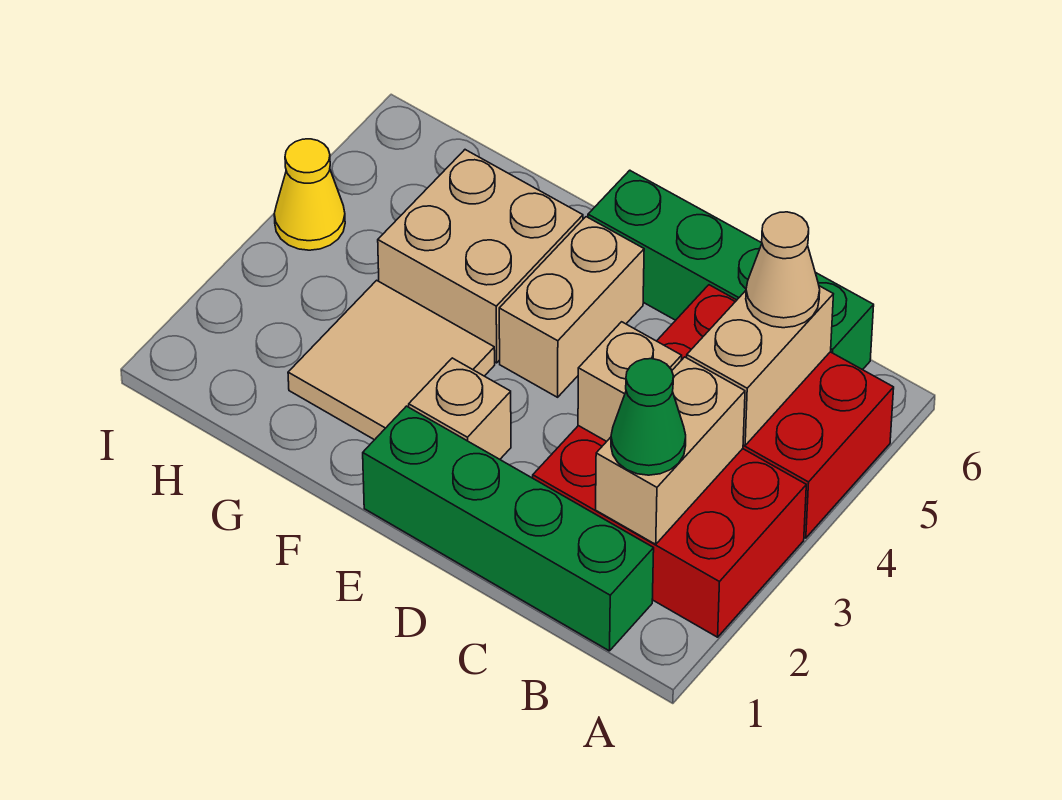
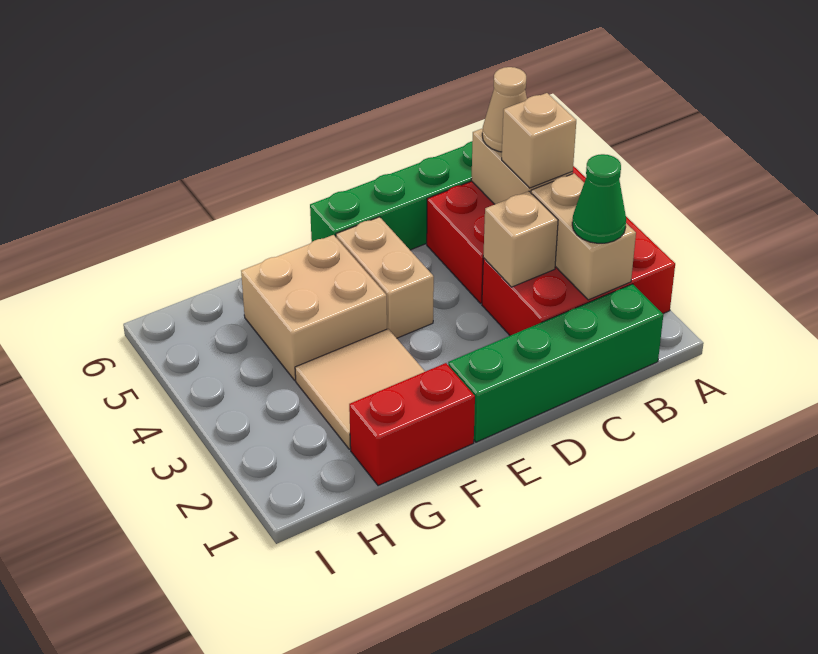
tan 1x1 brick [409,358,511,459] -> tan 1x1 brick moved to [502,93,576,188]
none -> red 1x2 brick [349,363,475,486]
yellow 1x1 cone [274,139,345,250] -> none

